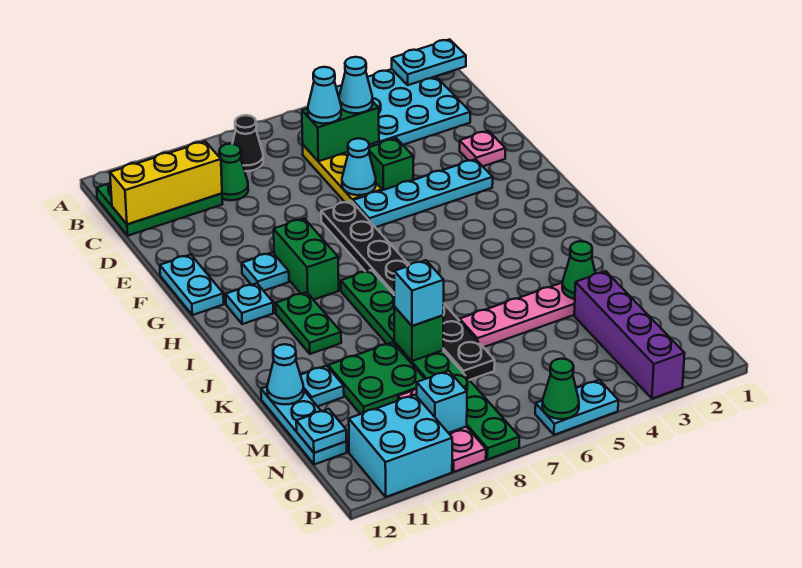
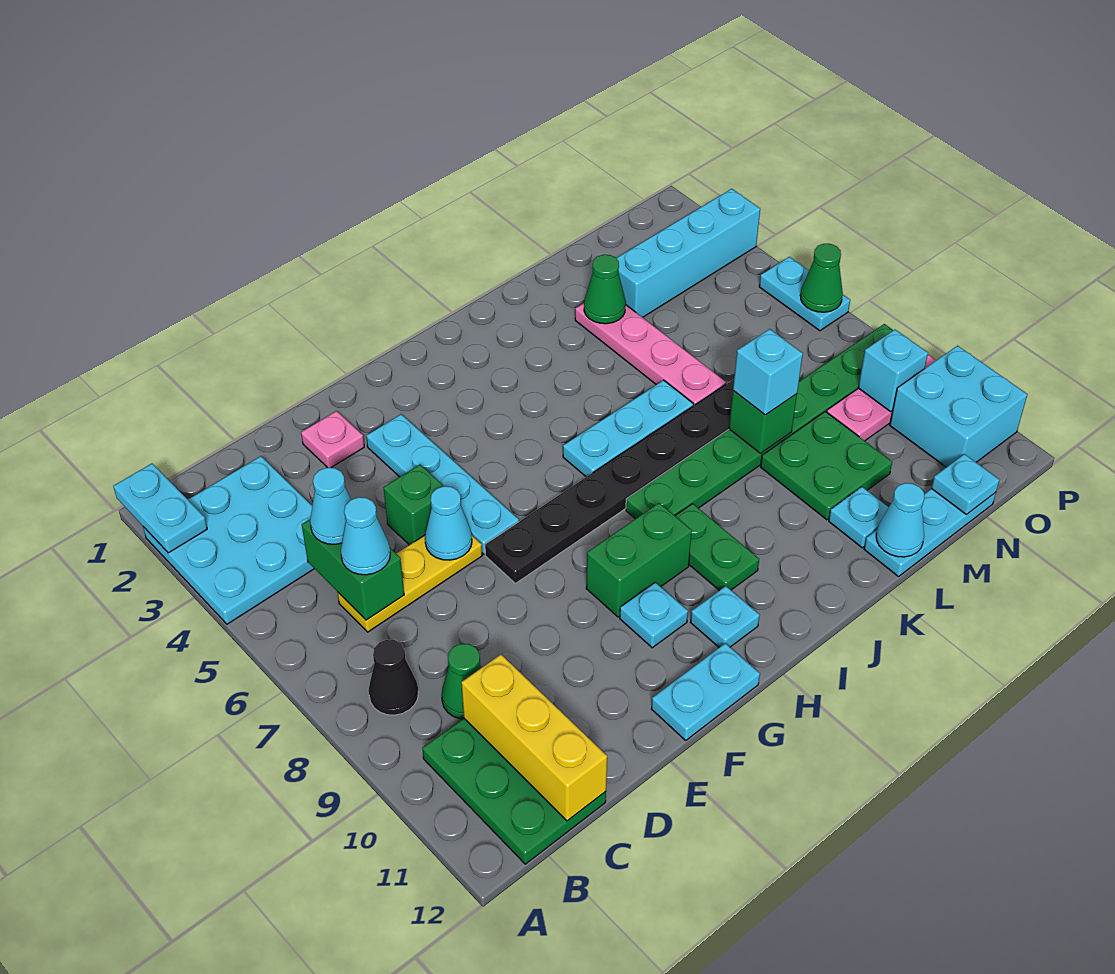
none -> cyan 1x3 plate [563,380,694,477]
green 1x2 plate [276,292,341,354] -> green 1x2 plate turned to [675,504,759,591]
purple 1x4 brick [574,271,685,399] -> cyan 1x4 brick [617,189,760,317]

